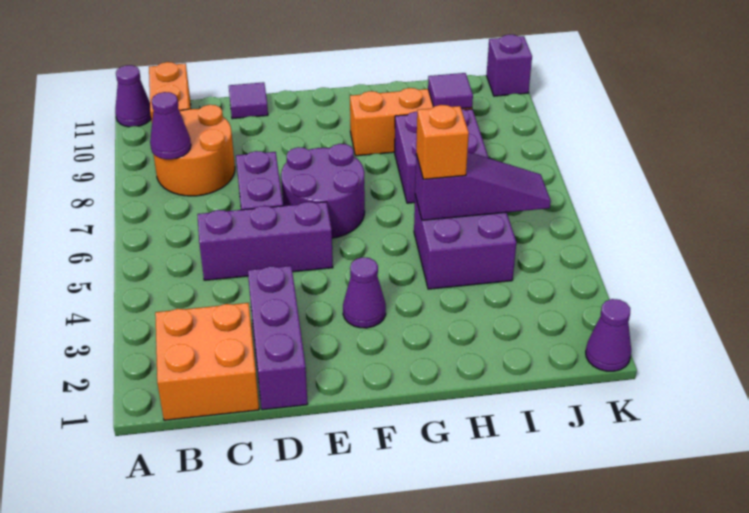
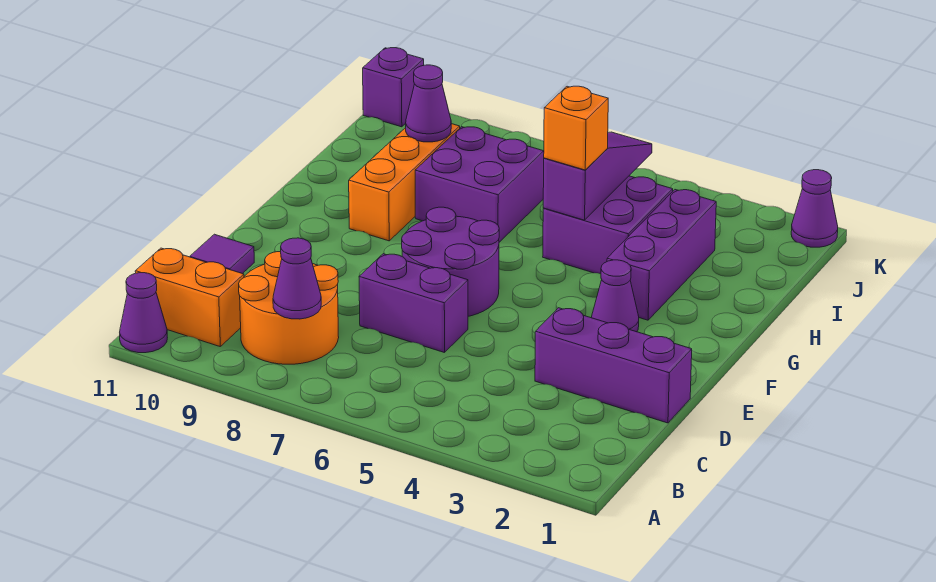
orange 2x2 brick [155,303,259,420] -> none
purple 1x3 brick [197,202,333,280] -> purple 1x3 brick moved to [607,190,716,320]
purple 1x1 tile [428,73,473,109] -> purple 1x1 cone [406,65,451,142]

